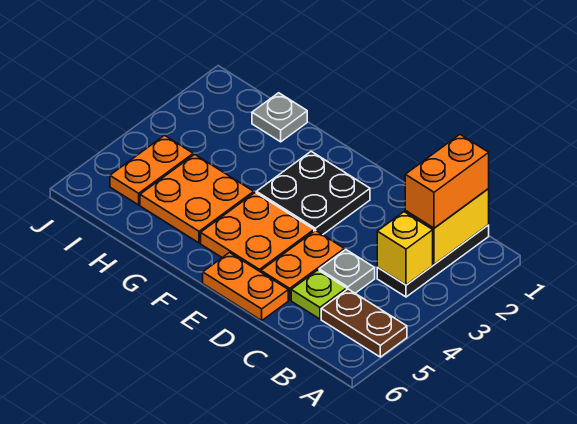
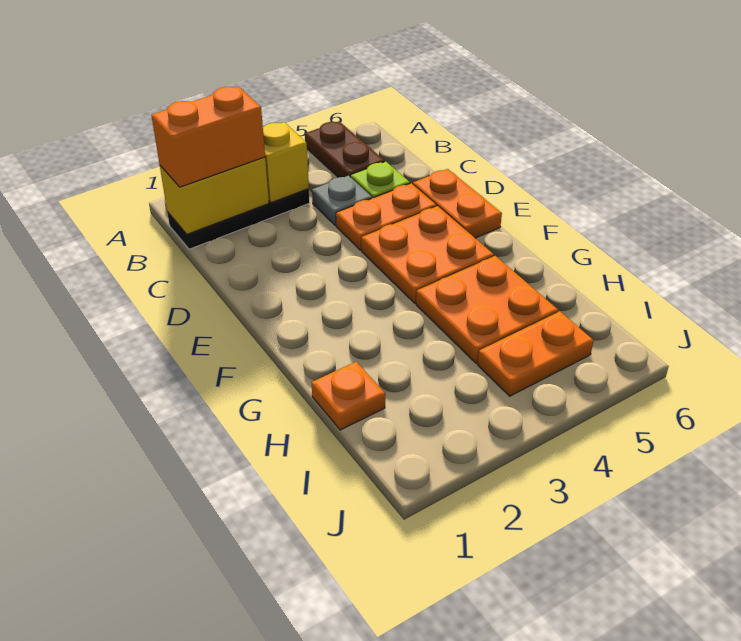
black 2x2 plate [256,151,370,235] -> none
grey 1x1 plate [252,93,307,142] -> orange 1x1 plate [312,362,385,430]

